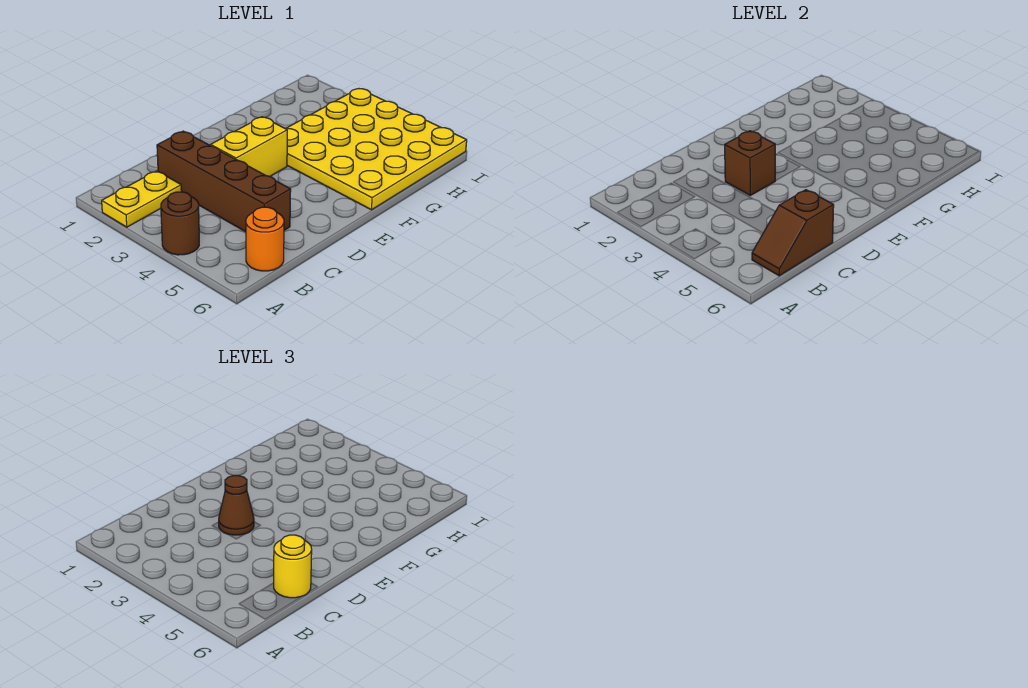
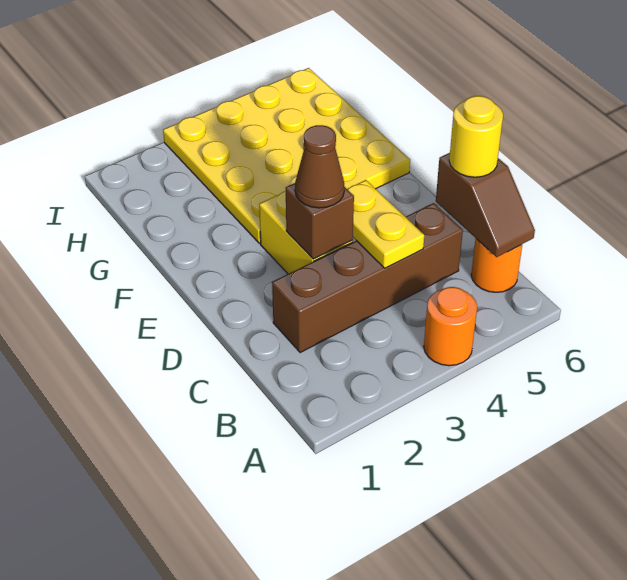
yellow 1x2 plate [102,171,182,227] -> yellow 1x2 plate moved to [347,180,424,268]
brown 1x1 round brick [161,192,199,255] -> orange 1x1 round brick [424,287,477,366]

